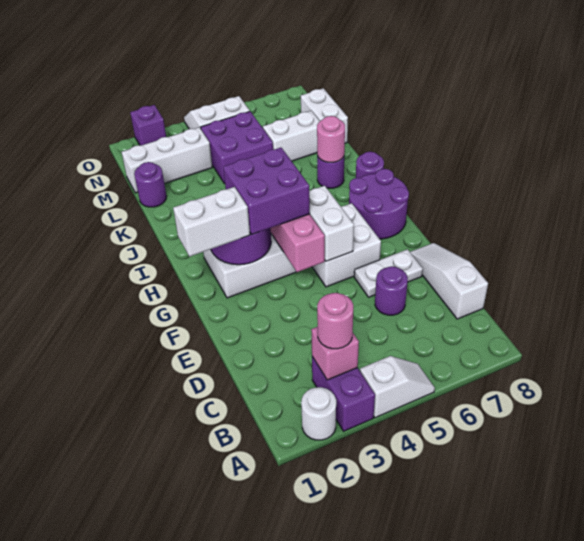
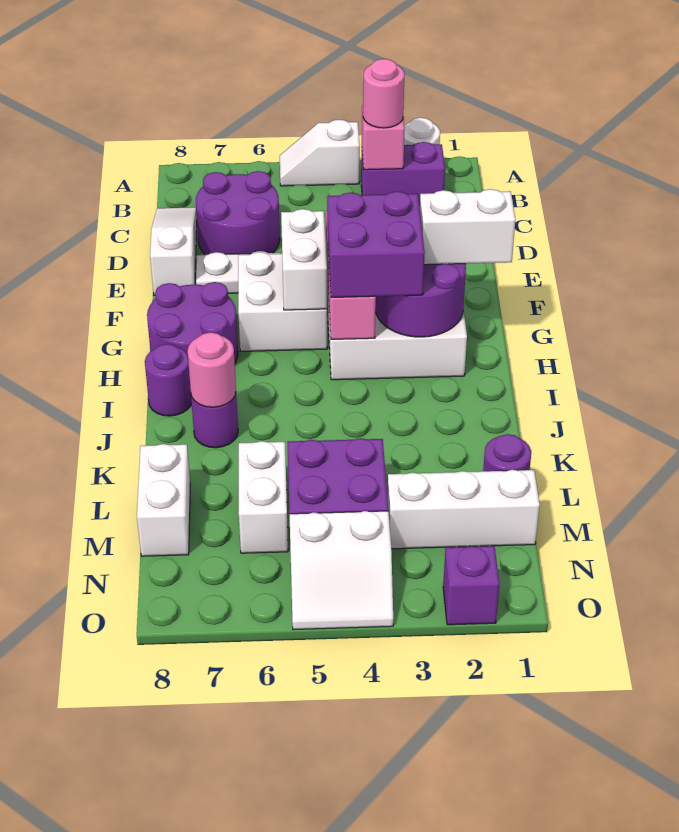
purple 1x2 brick [312,357,375,431] -> purple 1x2 brick turned to [361,142,445,206]
white 1x3 slope [410,243,488,319] -> white 1x3 slope turned to [150,207,197,295]
purple 1x1 round brick [375,266,408,315] -> purple 2x2 round brick [196,171,280,255]
white 1x2 brick [263,111,320,161] -> white 1x2 brick turned to [239,441,288,553]

